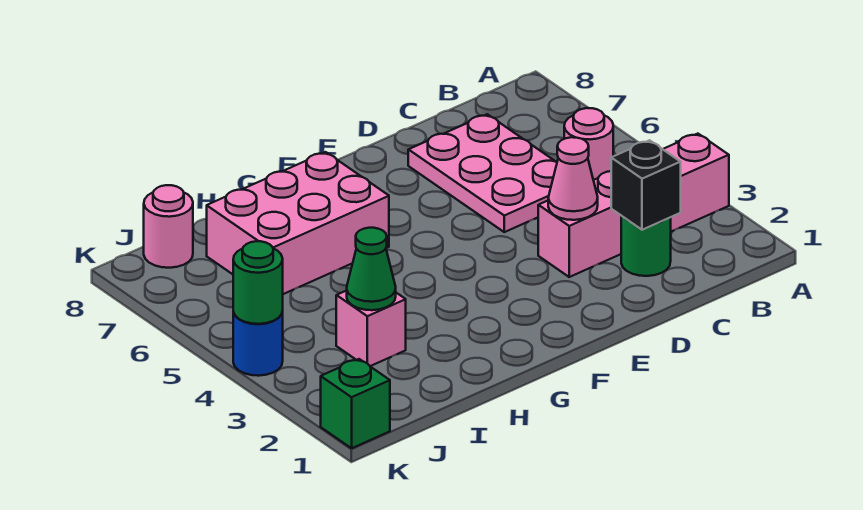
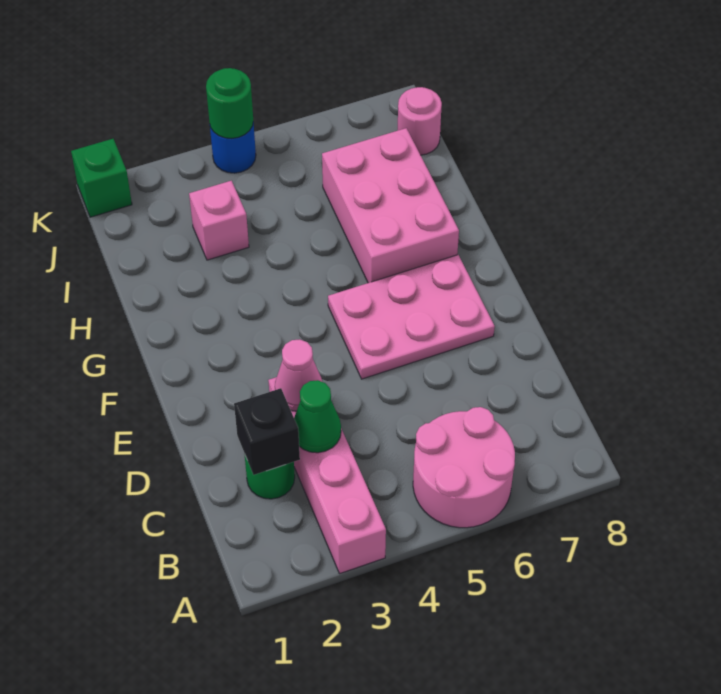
pink 1x1 round brick [564,108,613,180] -> pink 2x2 round brick [413,407,515,528]
pink 2x3 plate [408,114,557,232] -> pink 2x3 plate moved to [328,255,495,379]
green 1x1 cone [347,228,396,310] -> green 1x1 cone moved to [294,380,341,453]

